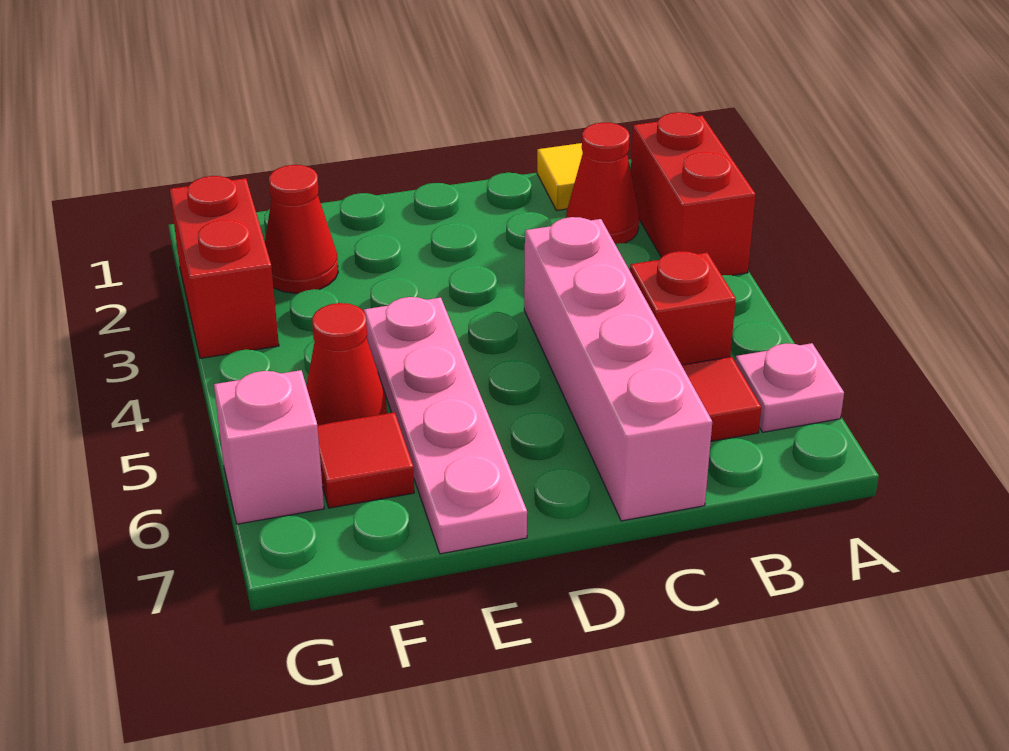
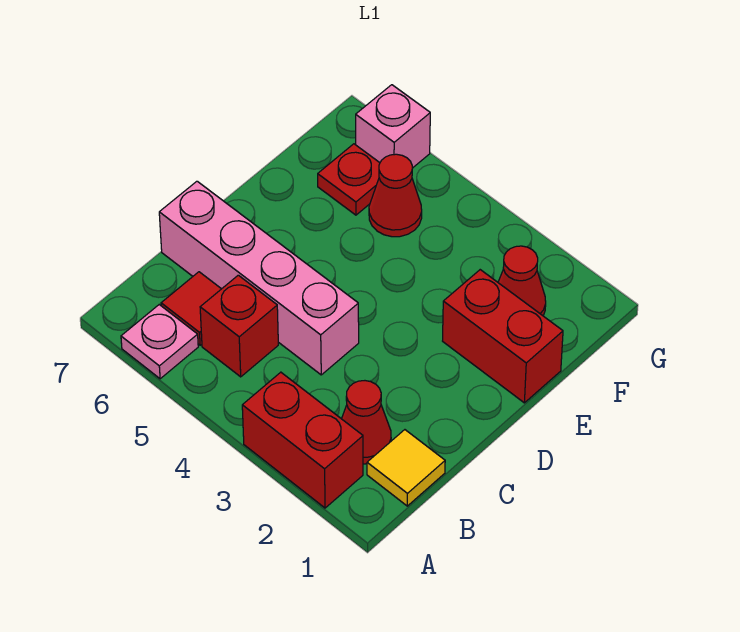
pink 1x4 plate [364,297,527,554] -> none
red 1x1 tile [317,412,414,508] -> red 1x1 plate [318,144,380,215]
red 1x2 brick [170,176,279,358] -> red 1x2 brick moved to [443,270,563,403]

